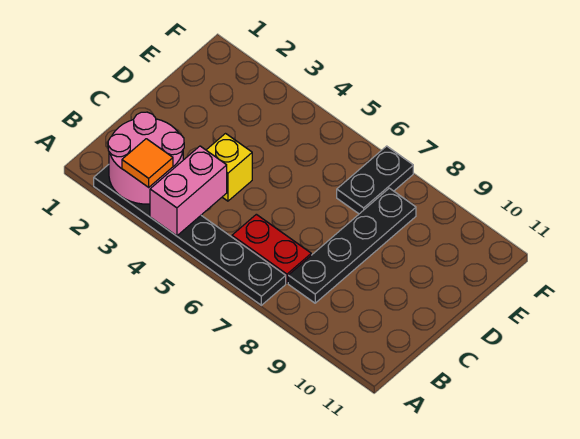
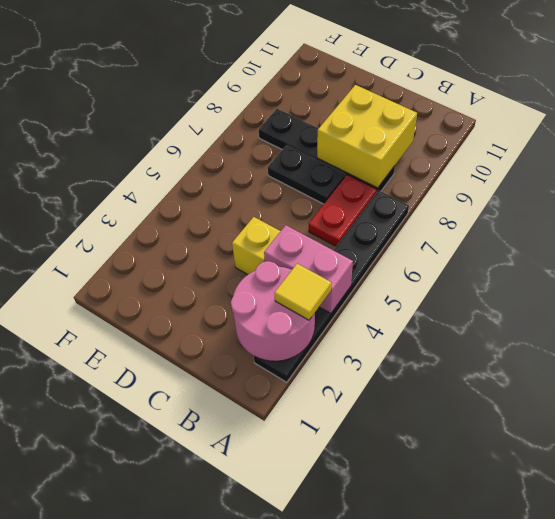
orange 1x1 tile [122,139,173,187] -> yellow 1x1 tile [275,264,331,320]
none -> yellow 2x2 brick [317,85,417,188]
black 1x2 plate [337,146,413,214] -> black 1x2 plate moved to [268,145,345,204]

